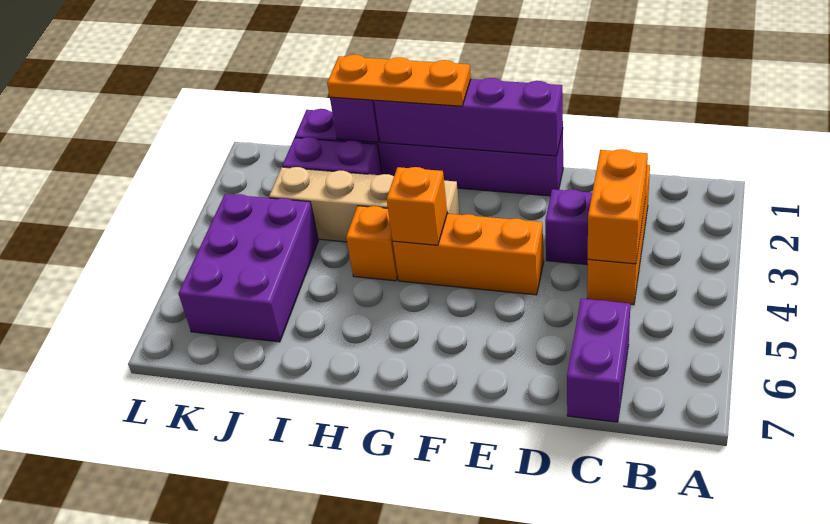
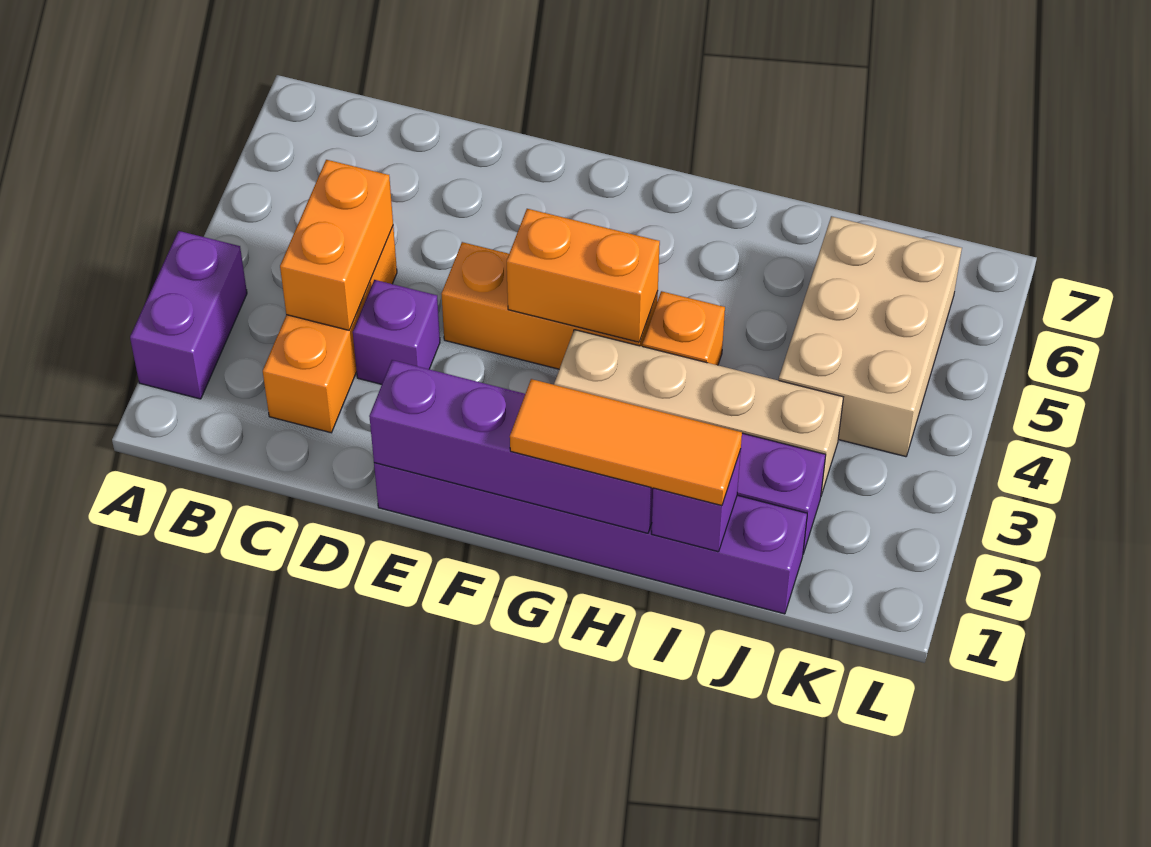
purple 1x2 brick [567,299,630,422] -> purple 1x2 brick moved to [130,231,247,399]
orange 1x3 plate [327,55,471,106] -> orange 1x3 tile [510,379,742,506]
orange 1x1 brick [387,167,447,245] -> orange 1x2 brick [507,209,660,342]
purple 2x3 brick [178,194,318,342] -> tan 2x3 brick [779,216,962,457]

